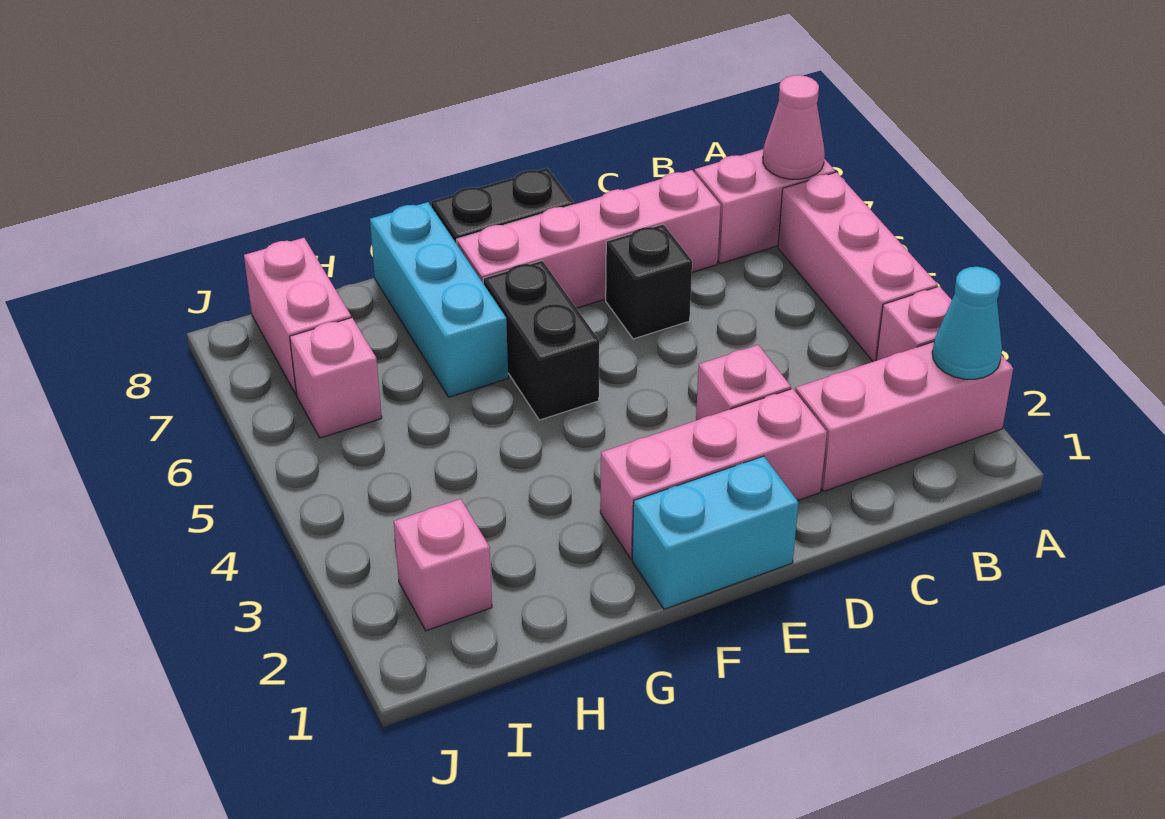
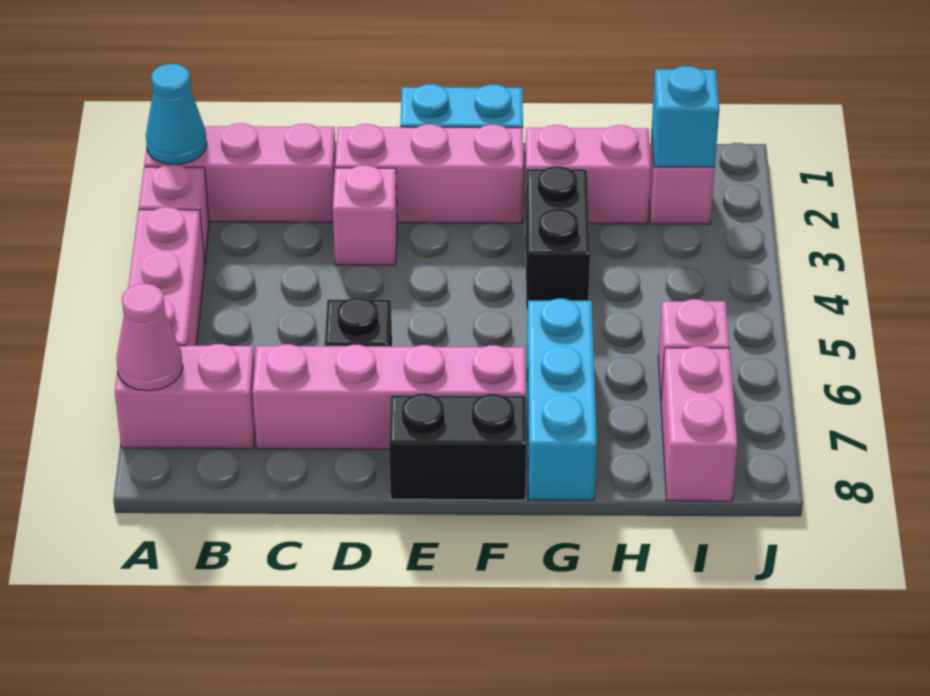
black 1x2 brick [483,261,599,420] -> black 1x2 brick moved to [525,166,590,310]
none -> pink 1x2 brick [525,125,651,224]
none -> cyan 1x1 brick [652,66,719,167]

